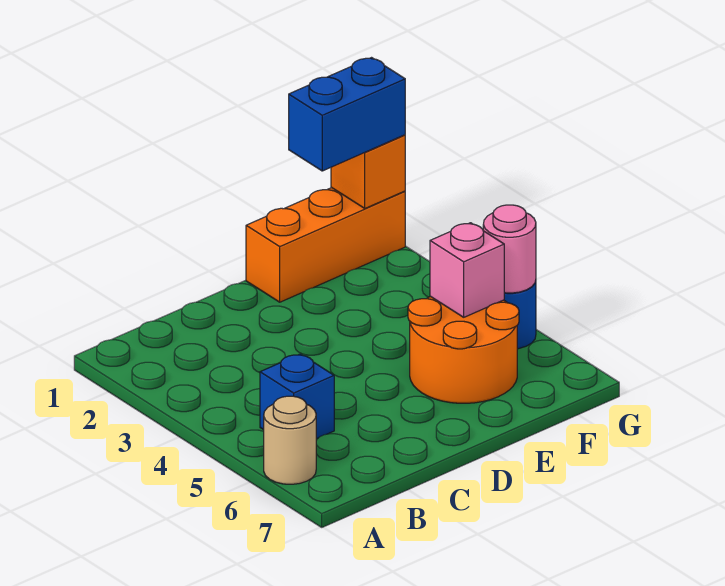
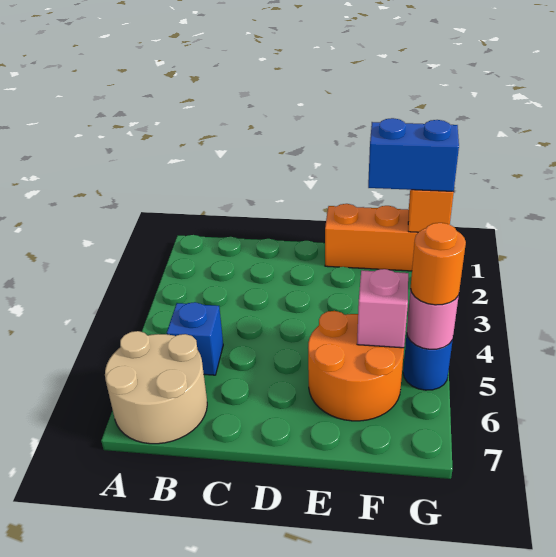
tan 1x1 round brick [264,396,316,484] -> tan 2x2 round brick [105,331,207,444]
none -> orange 1x1 round brick [411,223,466,305]

